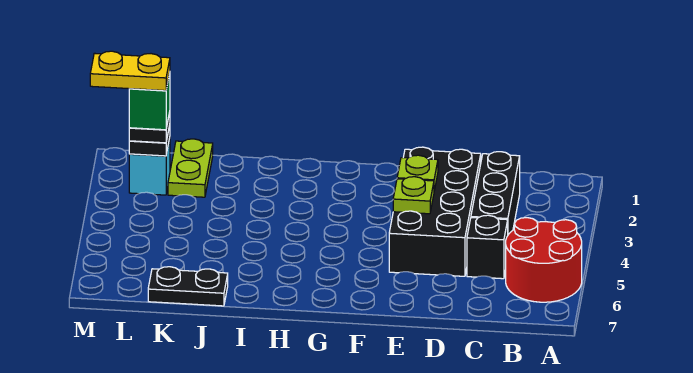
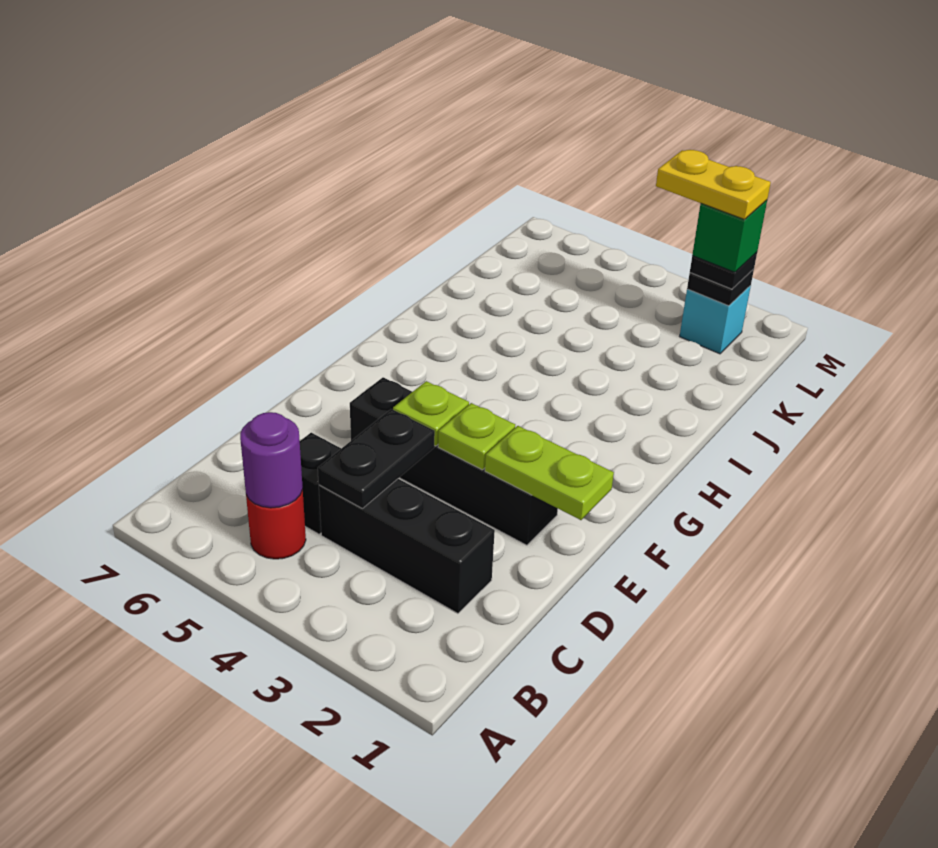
red 2x2 round brick [506,218,582,302] -> red 1x1 round brick [246,490,306,559]
none -> purple 1x1 round brick [240,412,303,508]
black 2x4 brick [389,147,481,276] -> black 1x4 brick [350,377,558,545]
black 1x2 plate [148,267,228,306] -> black 1x2 plate moved to [318,409,435,508]
lime 1x2 plate [168,139,213,197] -> lime 1x2 plate moved to [485,426,614,520]
yellow 1x2 plate [90,51,170,91] -> yellow 1x2 plate turned to [656,150,771,219]

